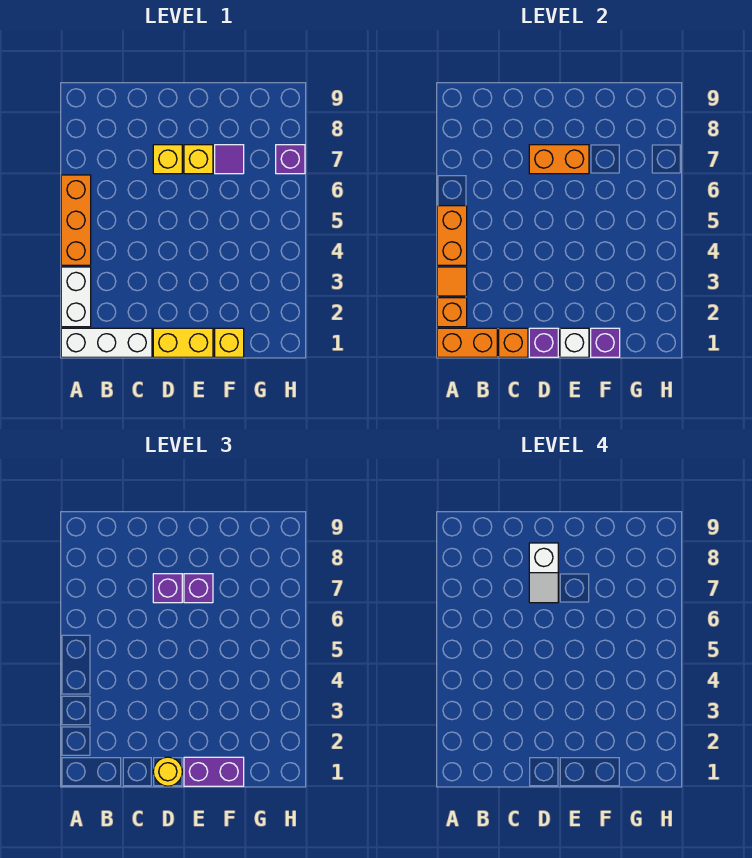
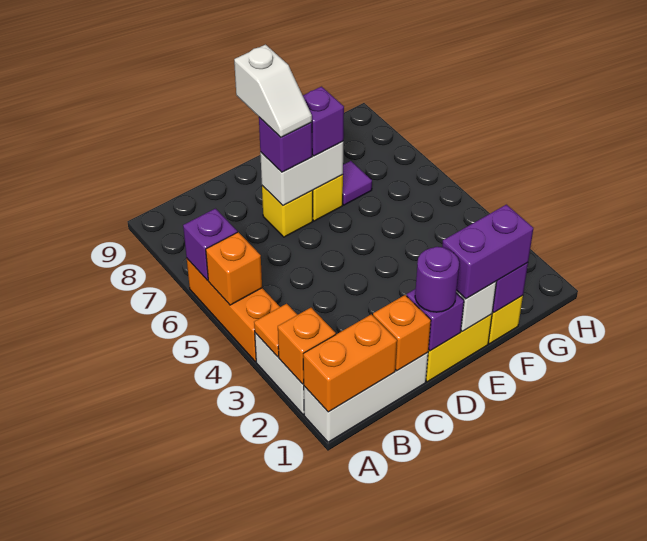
orange 1x2 brick [437,206,467,265] -> orange 1x1 brick [206,232,262,305]
yellow 1x1 round brick [153,757,182,786] -> purple 1x1 round brick [415,247,459,312]
orange 1x2 brick [529,145,589,174] -> white 1x2 brick [260,142,343,206]
purple 1x1 brick [276,145,305,174] -> purple 1x1 brick moved to [183,209,237,280]

